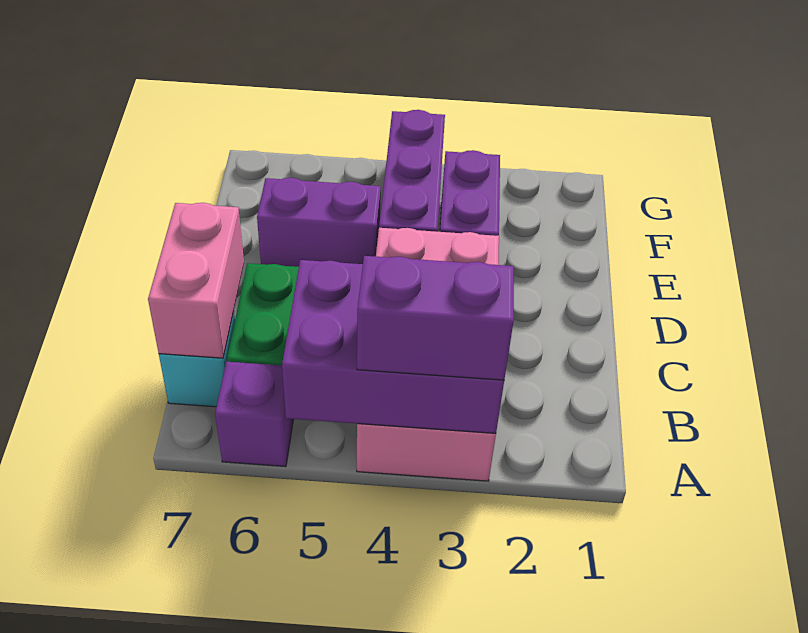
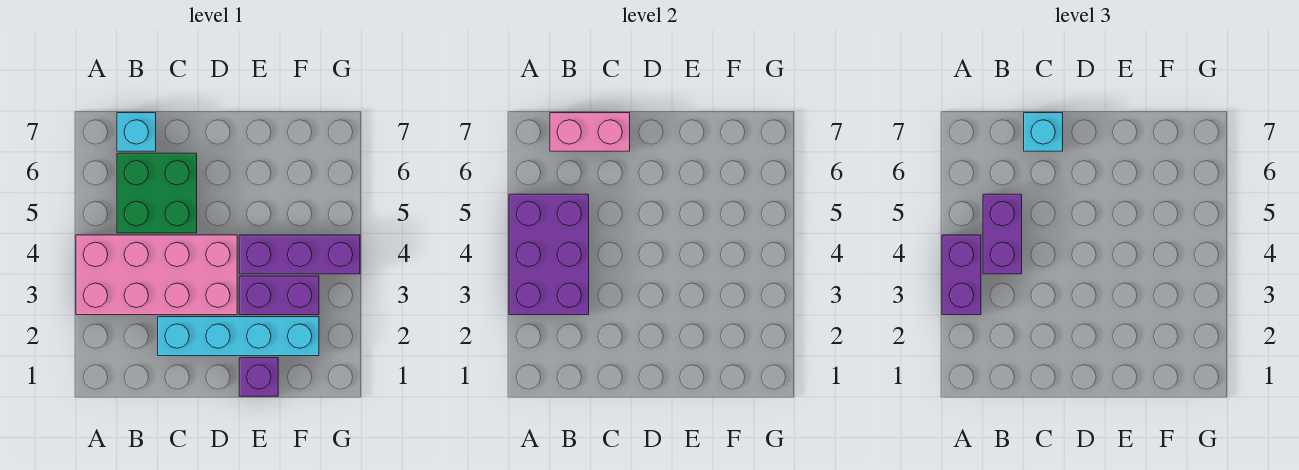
purple 1x1 brick [215,362,294,467] -> purple 1x1 brick moved to [239,358,278,396]
none -> cyan 1x4 brick [158,317,319,356]
none -> cyan 1x1 brick [1024,113,1063,151]
purple 1x2 brick [257,178,381,267] -> purple 1x2 brick moved to [983,194,1022,274]

